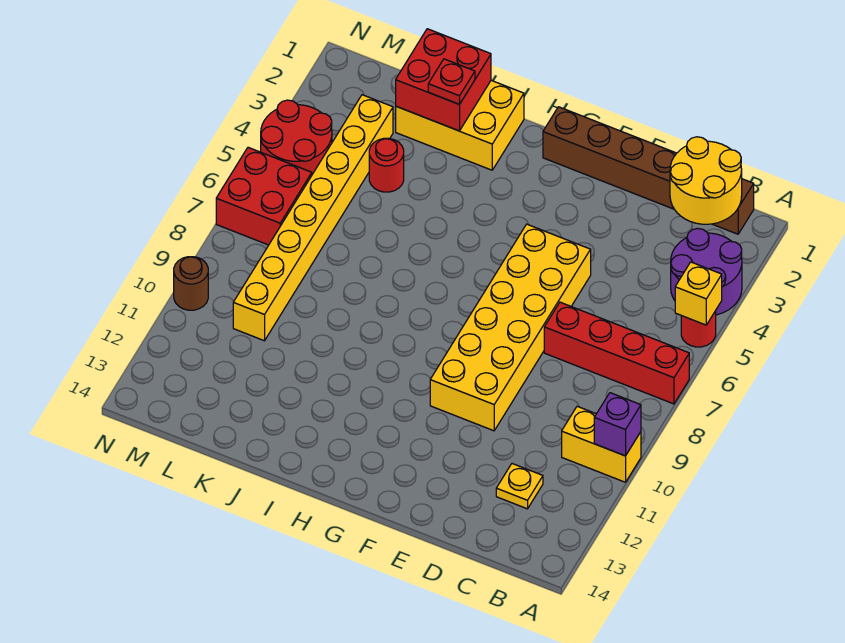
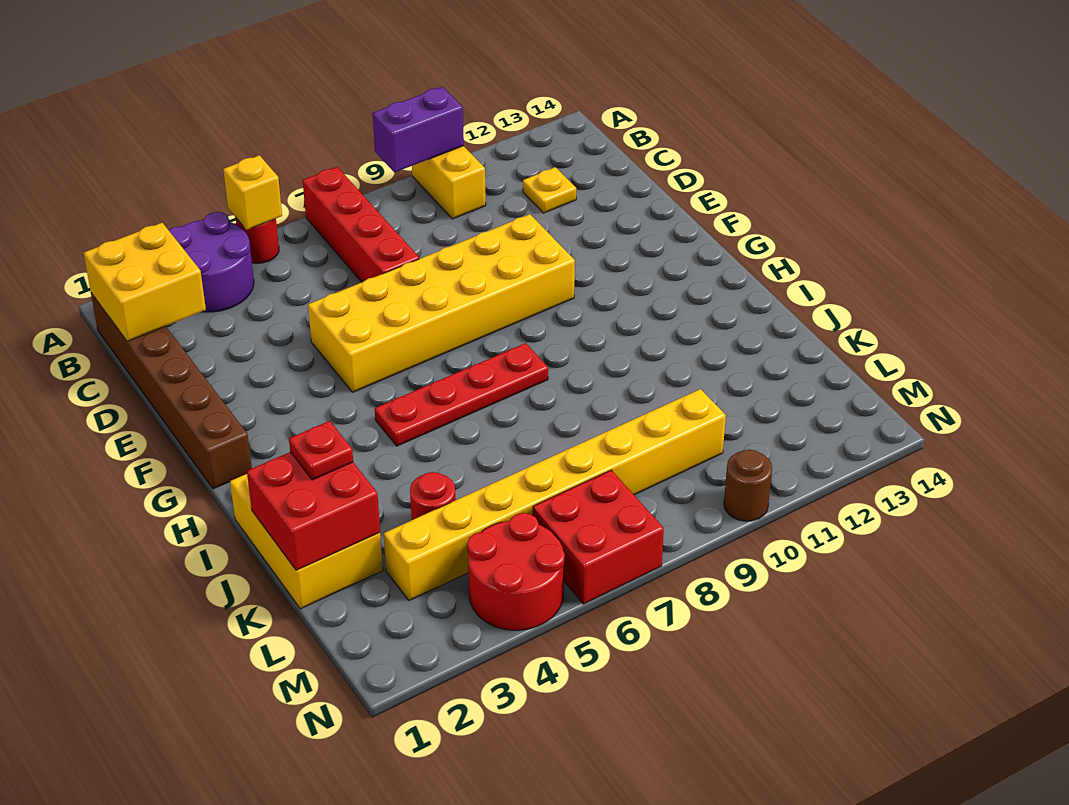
purple 1x1 brick [594,393,641,456] -> purple 1x2 brick [373,87,464,172]
yellow 2x2 round brick [670,137,742,224] -> yellow 2x2 brick [84,223,206,341]
none -> red 1x4 plate [375,343,548,446]

